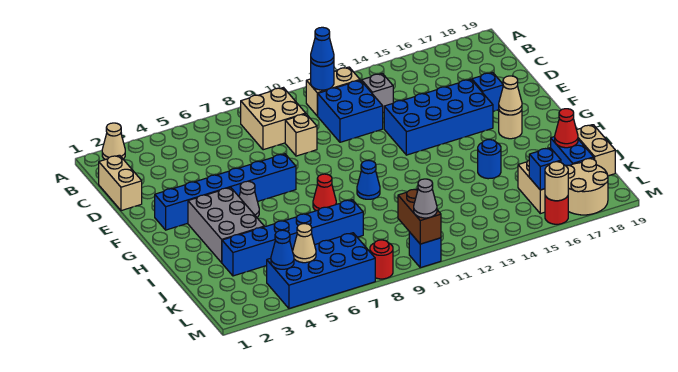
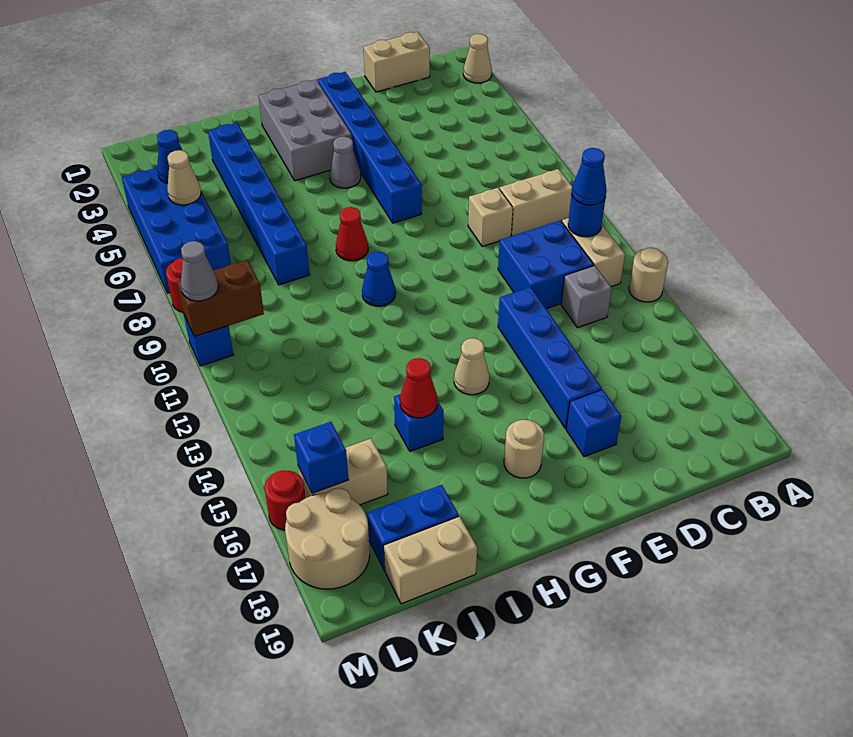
tan 2x2 brick [241,88,306,150] -> tan 1x2 brick [500,169,572,236]
blue 2x4 brick [384,79,493,155] -> blue 1x4 brick [498,287,602,429]
grey 2x3 brick [188,187,264,263] -> grey 2x3 brick turned to [259,80,352,181]
tan 1x1 cone [499,76,522,115] -> tan 1x1 cone moved to [454,338,489,395]
blue 1x1 round brick [478,140,501,179] -> blue 1x1 brick [394,394,444,451]
red 1x1 cone [555,109,578,148] -> red 1x1 cone moved to [400,358,437,418]
tan 1x1 round brick [545,162,568,201] -> tan 1x1 round brick moved to [629,248,668,302]

